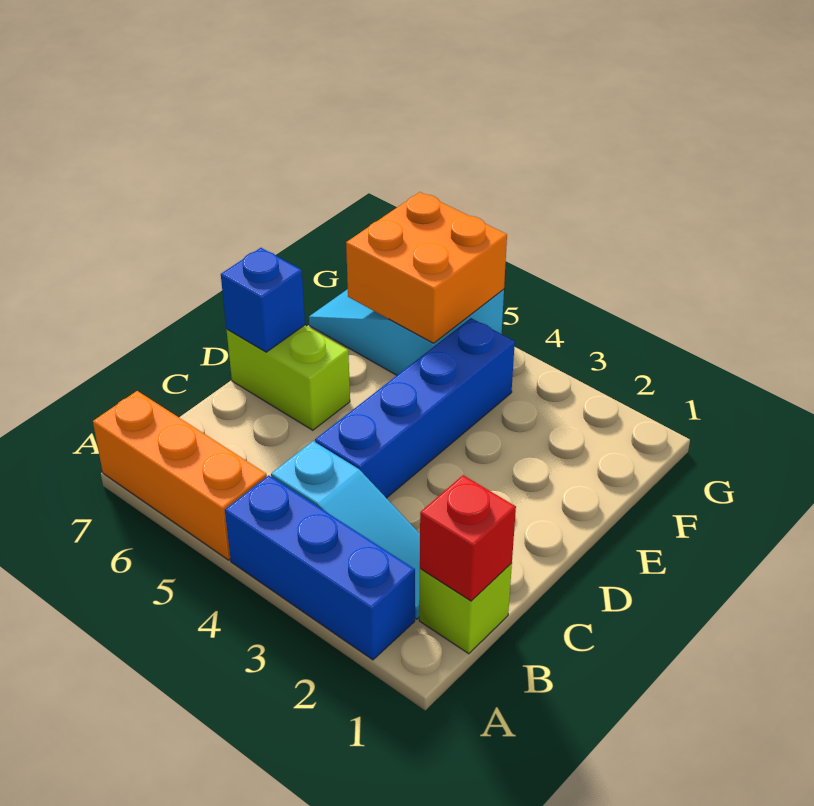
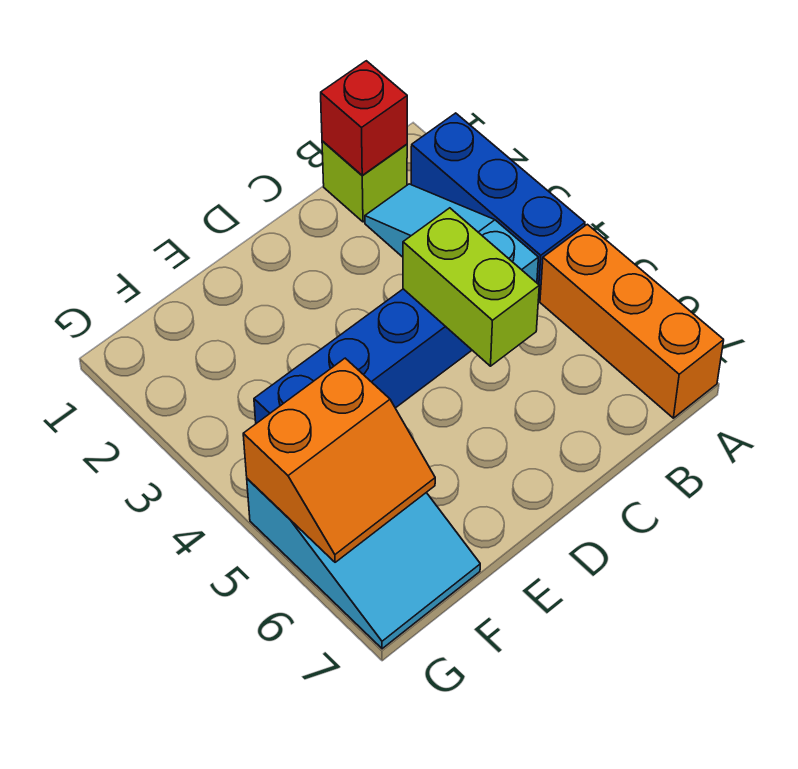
lime 1x2 brick [227,325,350,430] -> lime 1x2 brick moved to [403,208,539,366]
blue 1x1 brick [221,248,305,352] -> none
orange 2x2 brick [346,192,507,343] -> orange 2x2 slope [243,358,435,562]

